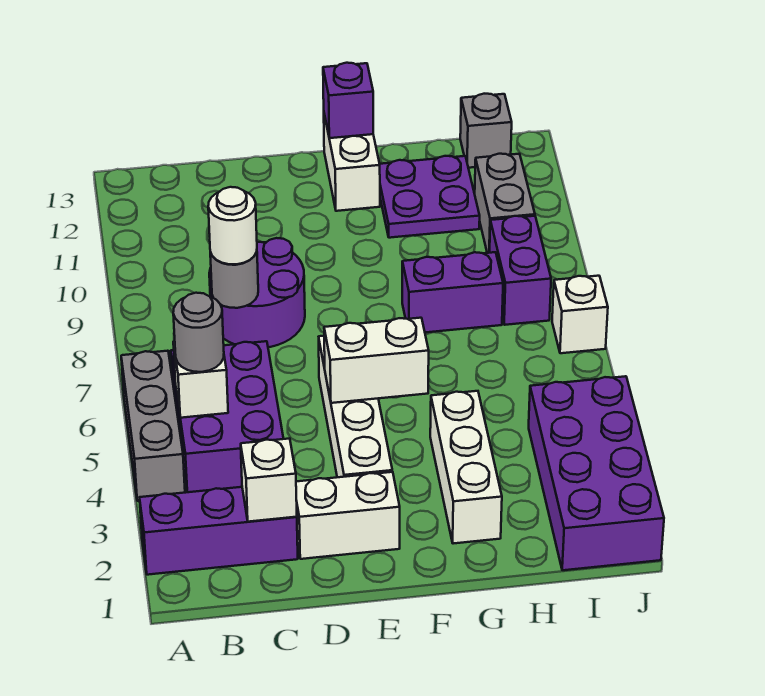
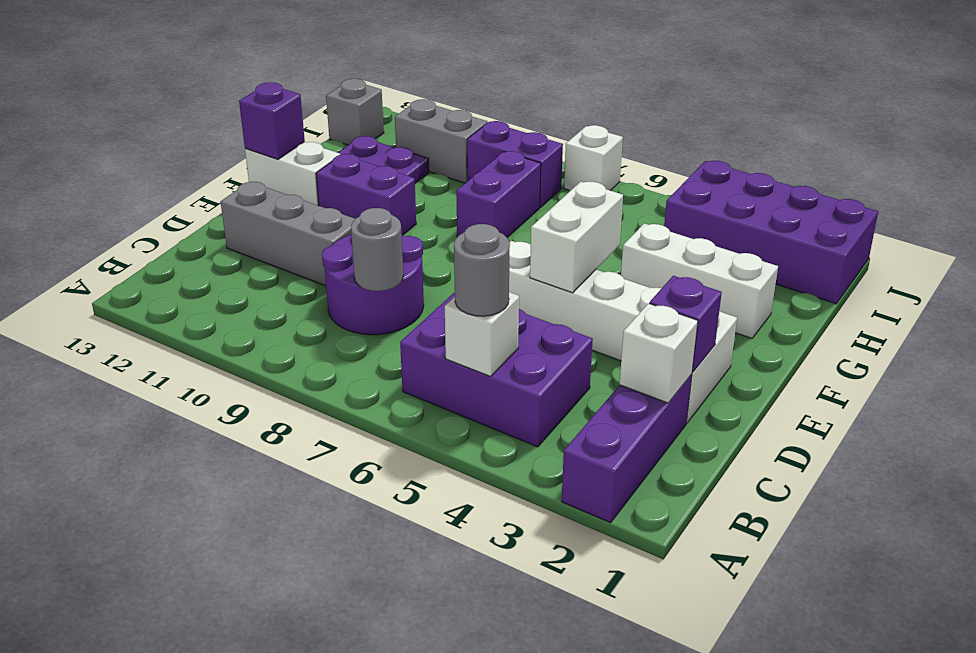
grey 1x3 brick [121,351,185,501] -> grey 1x3 brick moved to [221,182,355,286]
white 1x1 round brick [208,187,257,264] -> none
none -> purple 1x1 brick [649,276,722,372]
none -> purple 1x2 brick [316,154,416,235]

